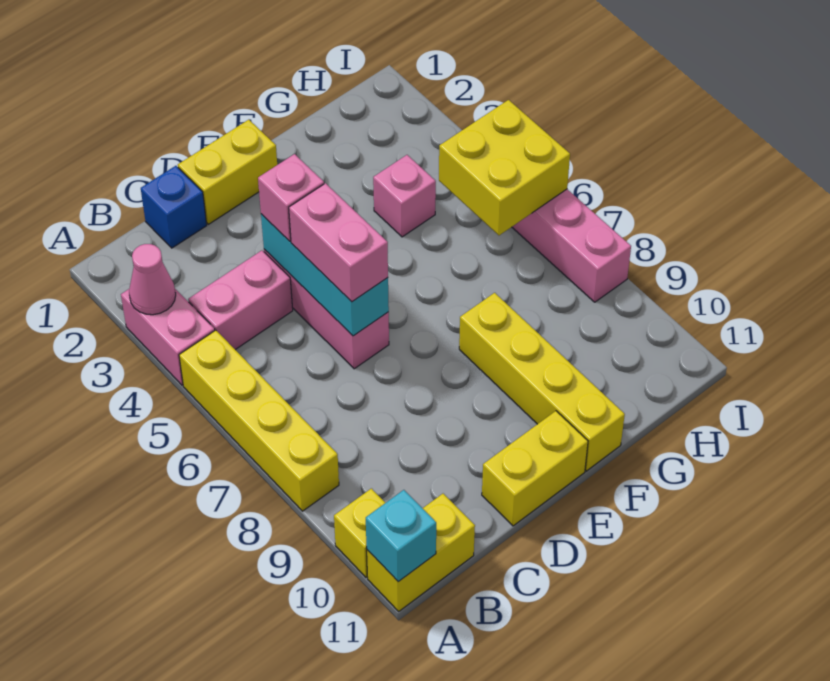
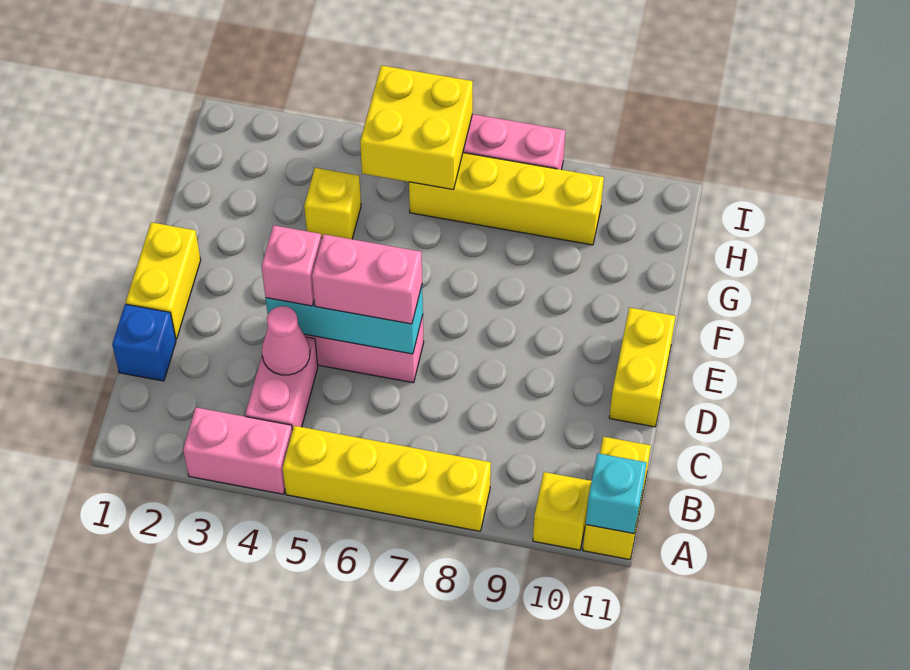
pink 1x1 cone [129,244,176,315] -> pink 1x1 cone moved to [262,306,310,375]
yellow 1x4 brick [459,293,625,471] -> yellow 1x4 brick moved to [409,153,604,245]
pink 1x1 brick [373,155,436,237] -> yellow 1x1 brick [304,168,361,239]

